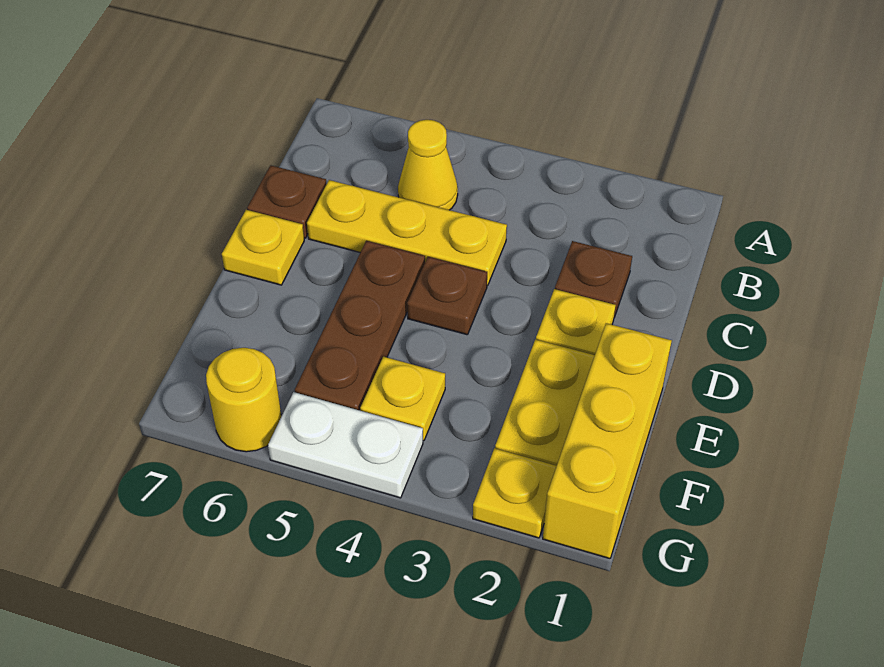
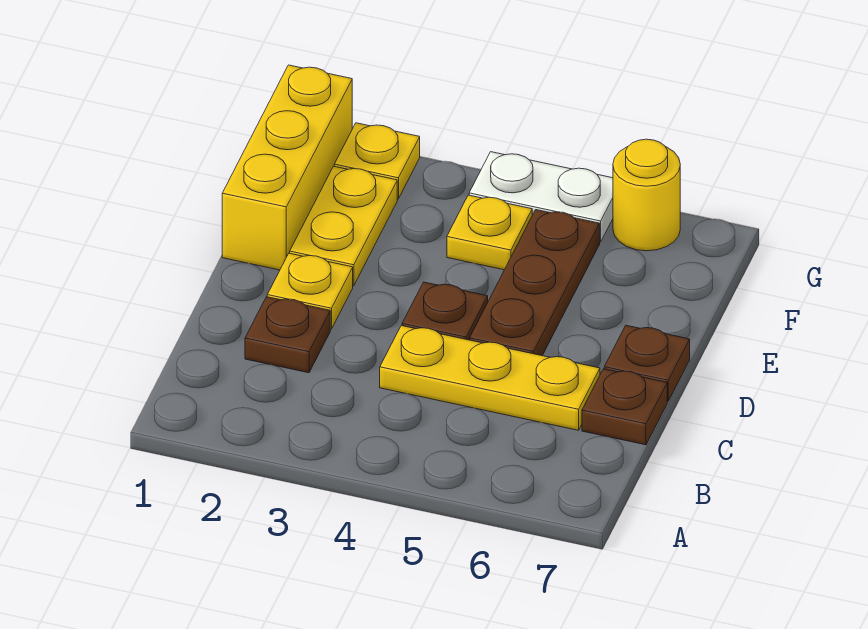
yellow 1x1 cone [398,120,458,210] -> none
yellow 1x1 plate [222,210,304,285] -> brown 1x1 plate [604,325,690,401]

